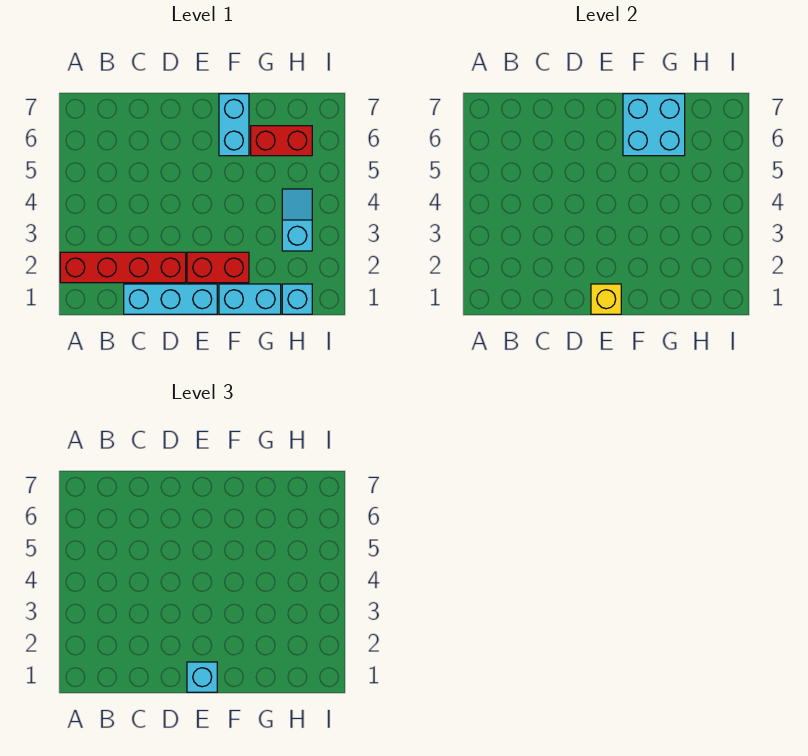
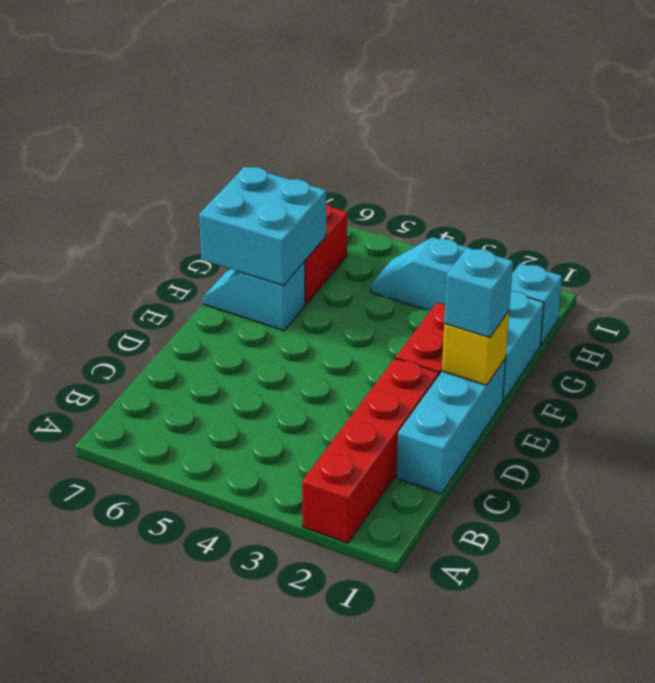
cyan 1x2 brick [219,94,249,156] -> cyan 1x2 slope [203,262,305,331]

